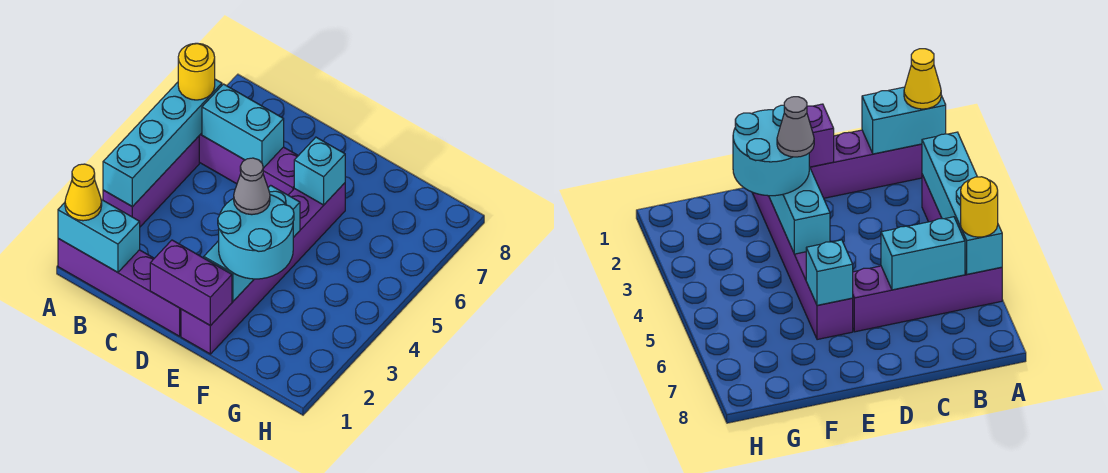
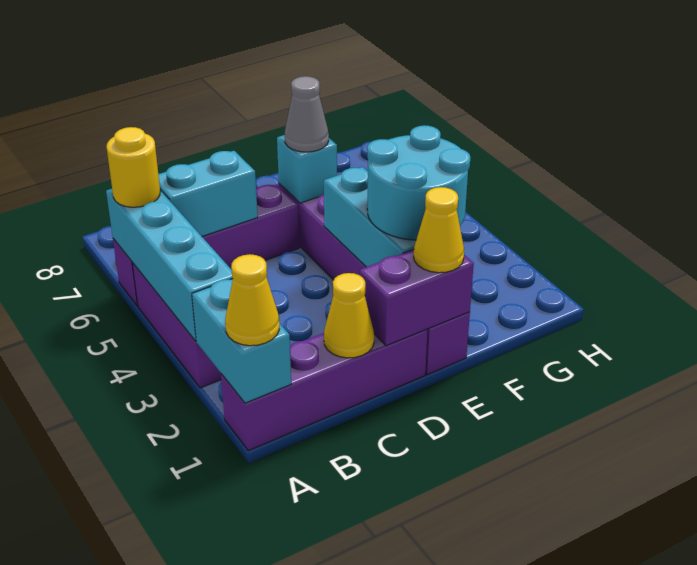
cyan 1x2 brick [58,199,140,272] -> cyan 1x2 brick turned to [192,279,291,403]
none -> yellow 1x1 cone [324,273,374,358]
none -> yellow 1x1 cone [414,187,464,273]
grey 1x1 cone [234,158,270,215] -> grey 1x1 cone moved to [285,76,329,152]

